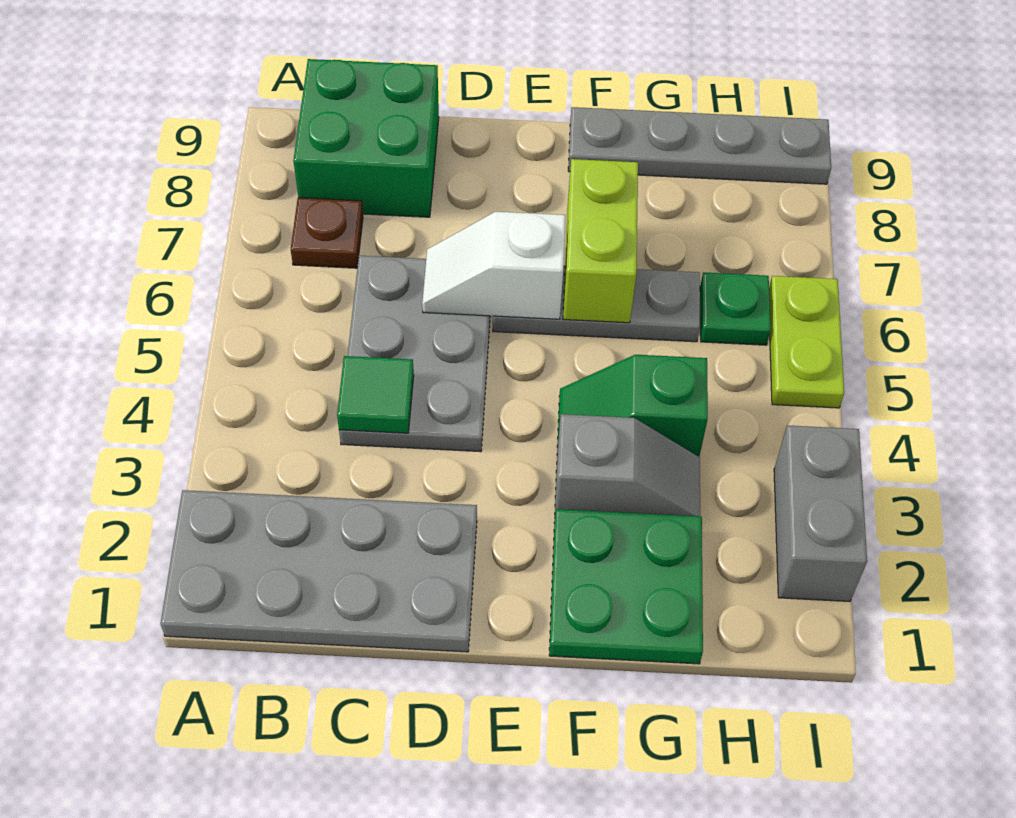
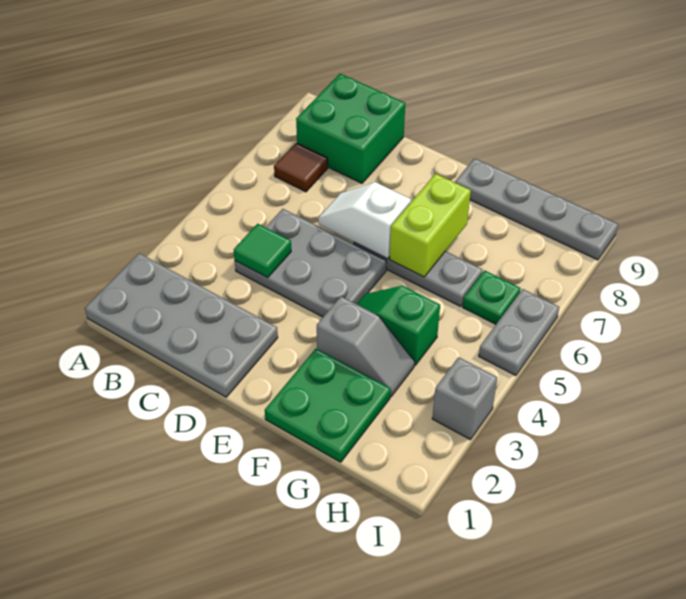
brown 1x1 plate [291,198,363,268] -> brown 1x1 tile [274,143,328,192]
grey 2x3 plate [339,256,490,452] -> grey 2x3 plate turned to [235,209,387,317]
grey 1x2 brick [774,425,867,602] -> grey 1x1 brick [432,357,497,440]
lime 1x2 plate [769,276,844,408] -> grey 1x2 plate [479,289,559,375]

